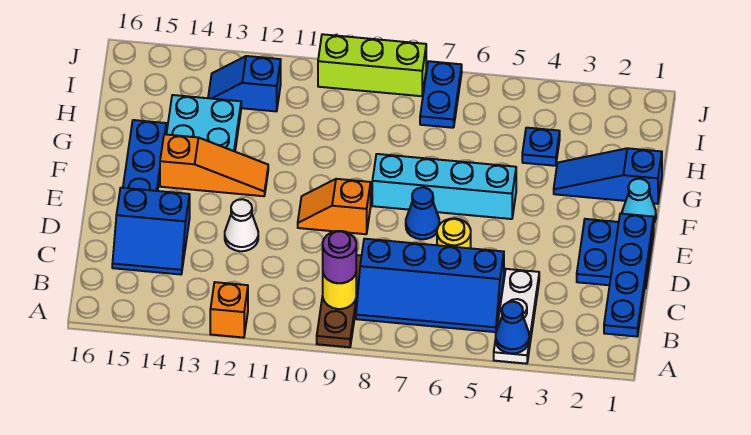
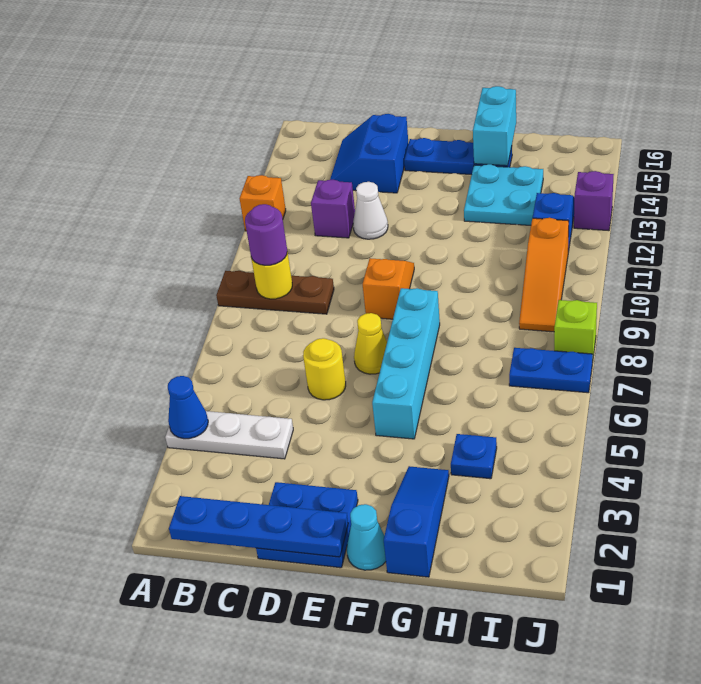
blue 2x4 slope [356,239,504,332] -> none
none -> purple 1x1 brick [311,180,355,238]
blue 1x1 cone [406,187,439,239] -> yellow 1x1 cone [354,313,387,374]
orange 1x3 slope [160,134,268,196] -> orange 1x3 slope moved to [519,218,569,332]
none -> cyan 1x2 brick [473,86,516,166]
lime 1x3 brick [318,34,426,96] -> lime 1x1 brick [554,300,597,363]
none -> purple 1x1 brick [574,171,614,231]

